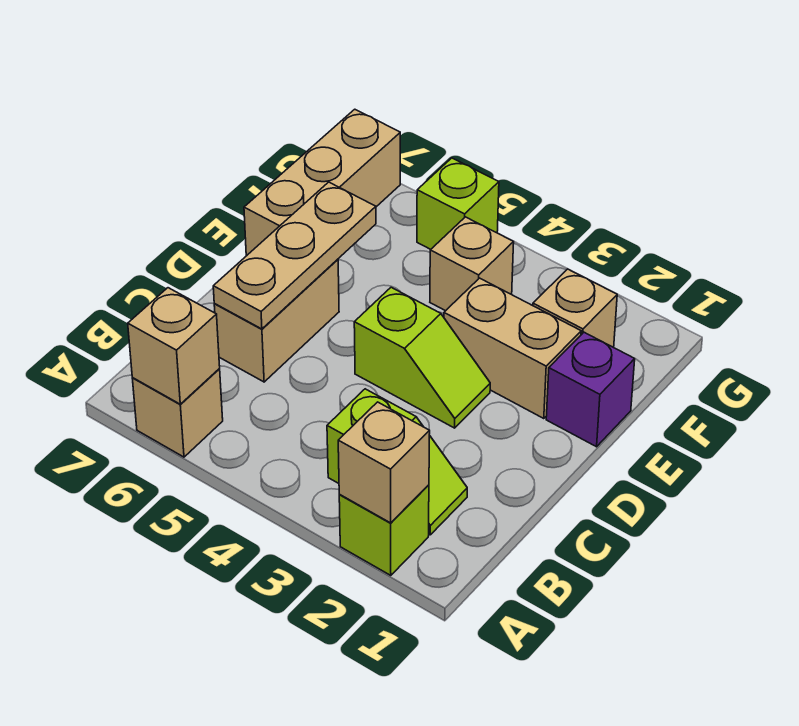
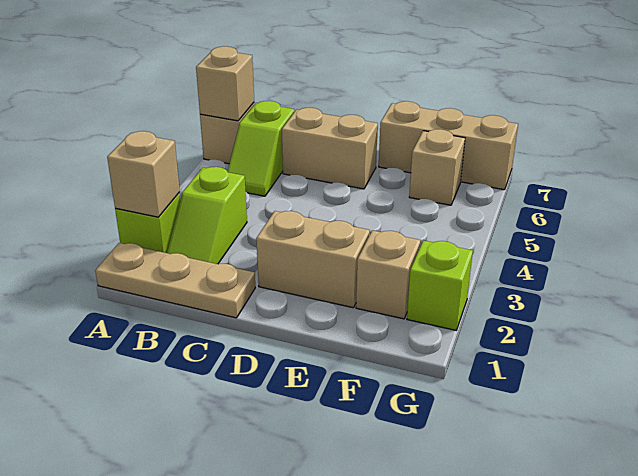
tan 1x3 plate [213,182,376,329] -> tan 1x3 plate moved to [95,243,255,318]
lime 1x2 slope [354,287,490,428] -> lime 1x2 slope moved to [227,101,295,196]
purple 1x1 brick [546,332,635,447] -> none
tan 1x2 brick [444,278,581,419] -> tan 1x2 brick turned to [256,211,370,308]
tan 1x1 brick [430,217,514,311] -> tan 1x1 brick moved to [409,129,465,205]
lime 1x1 brick [417,158,499,249] -> lime 1x1 brick moved to [407,241,473,330]

